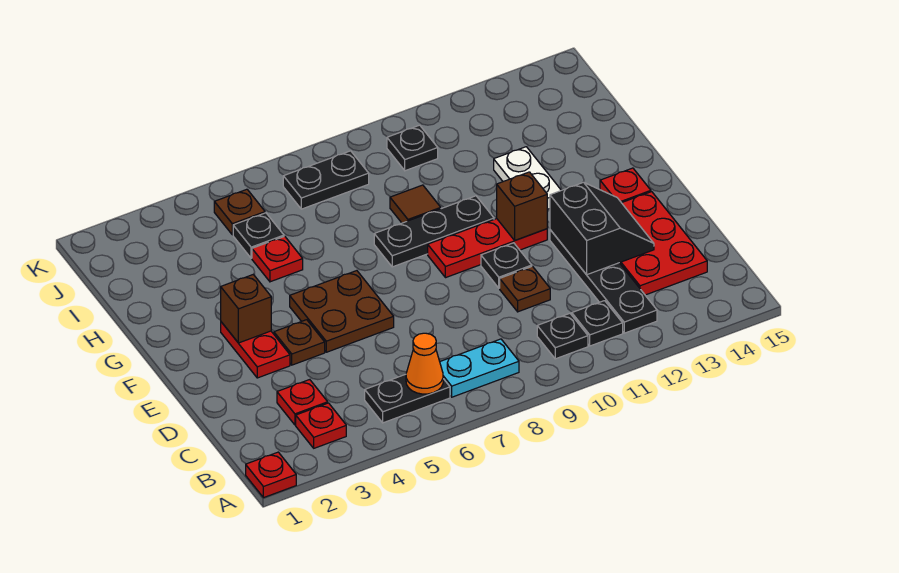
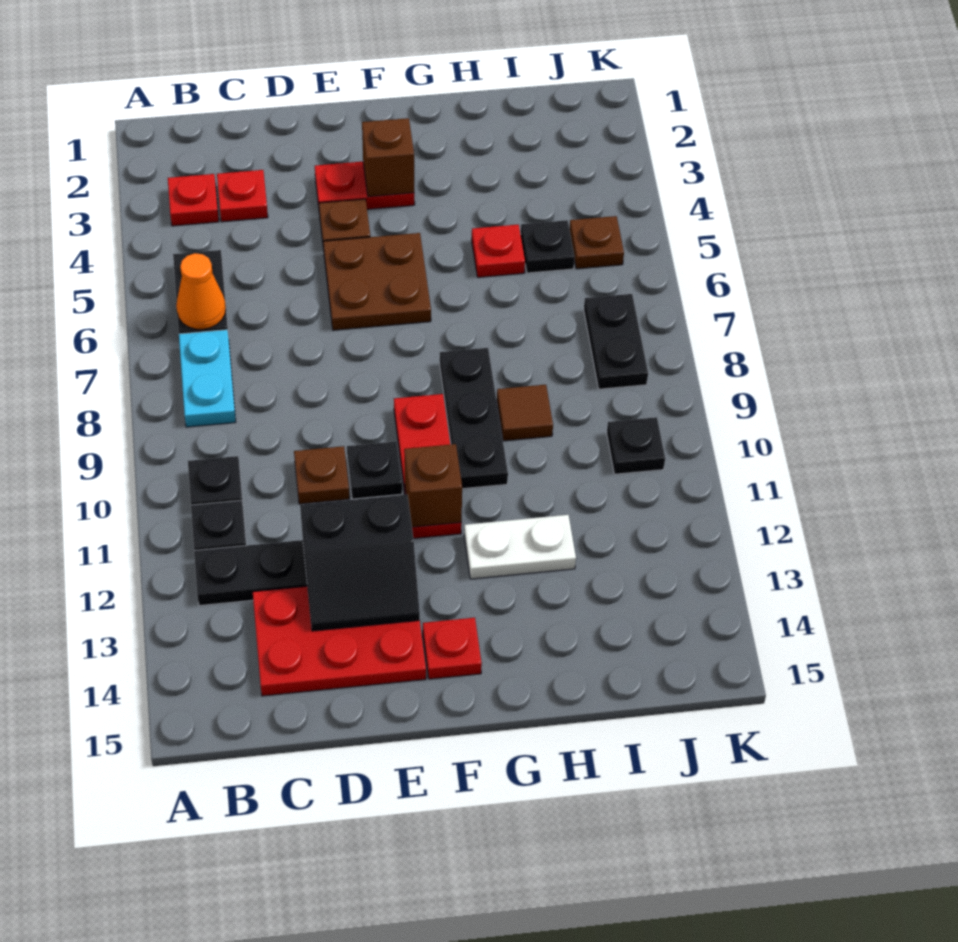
red 1x1 plate [246,452,296,498] -> none

